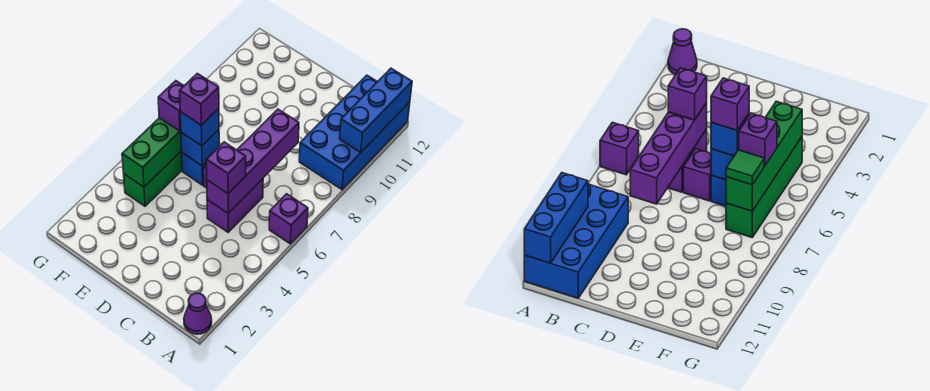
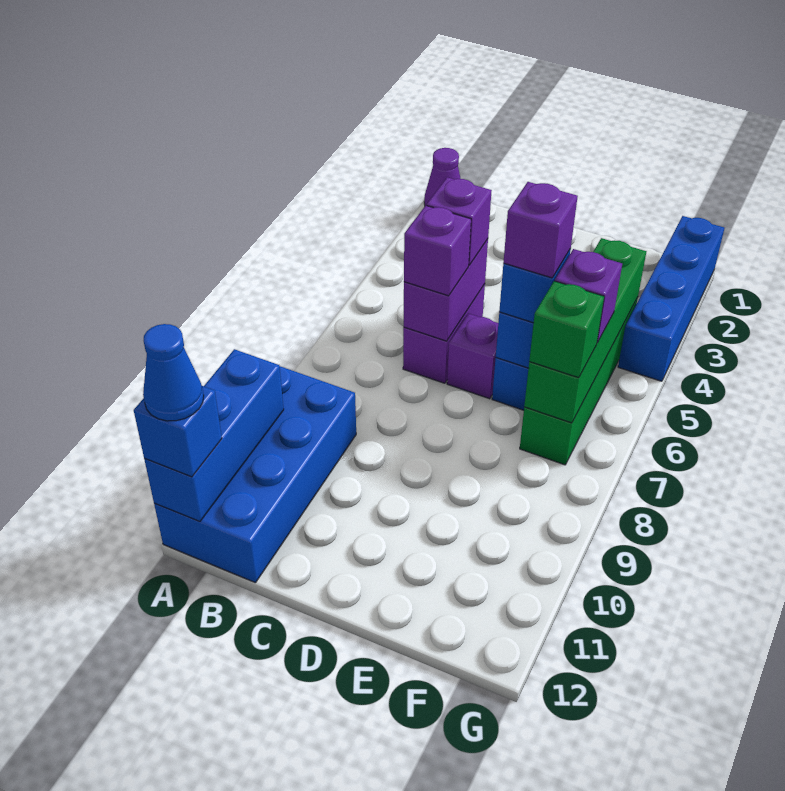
purple 1x1 brick [269,194,308,244] -> purple 1x1 brick moved to [404,206,471,296]
none -> blue 1x1 brick [134,386,222,477]
none -> blue 1x1 cone [143,324,204,421]
purple 1x4 brick [207,109,299,213] -> purple 1x2 brick [404,239,488,341]
green 1x1 tile [726,150,764,185] -> green 1x1 brick [529,281,604,378]
none -> blue 1x4 brick [618,216,724,381]

